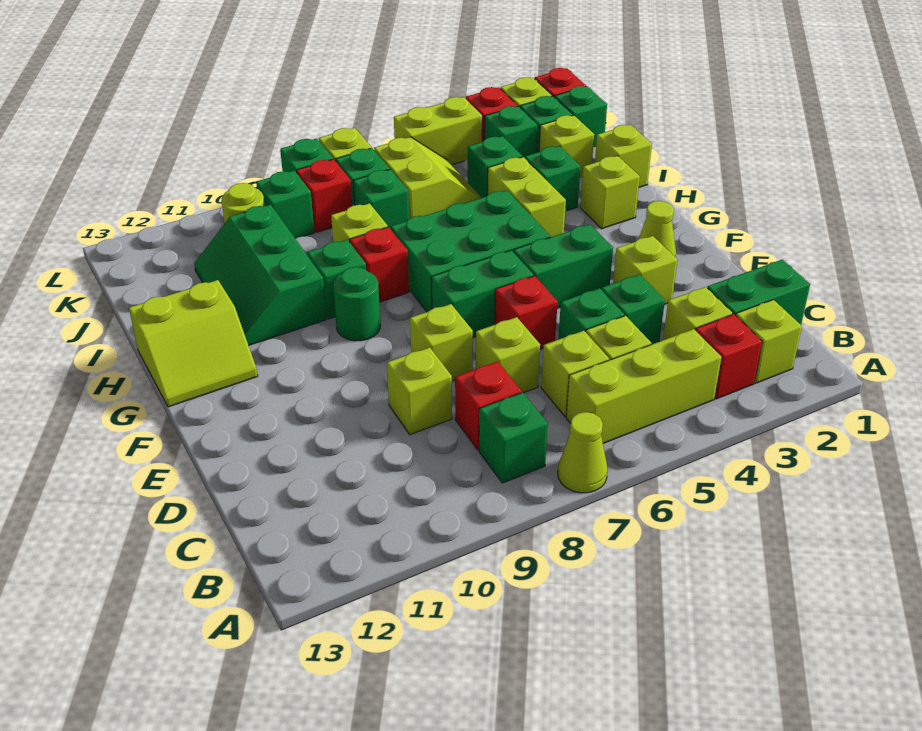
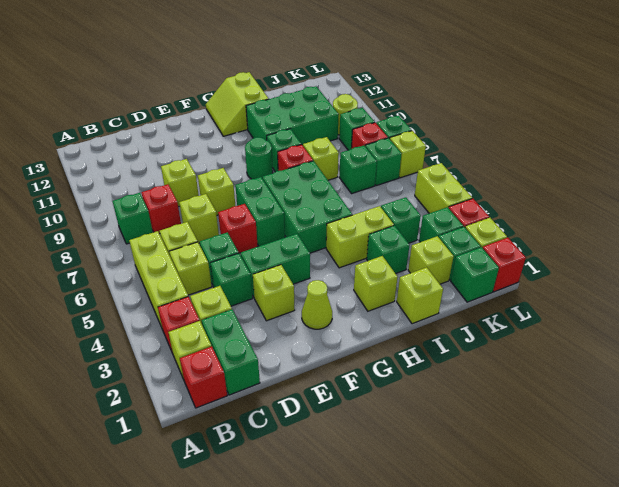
lime 1x1 cone [558,412,608,493] -> none
none -> red 1x1 brick [180,346,227,408]
green 1x2 brick [514,225,613,308] -> green 1x2 brick turned to [241,234,310,297]
green 2x3 slope [194,205,327,345] -> green 2x3 brick [246,86,339,145]
lime 2x2 slope [374,137,482,219] -> none

